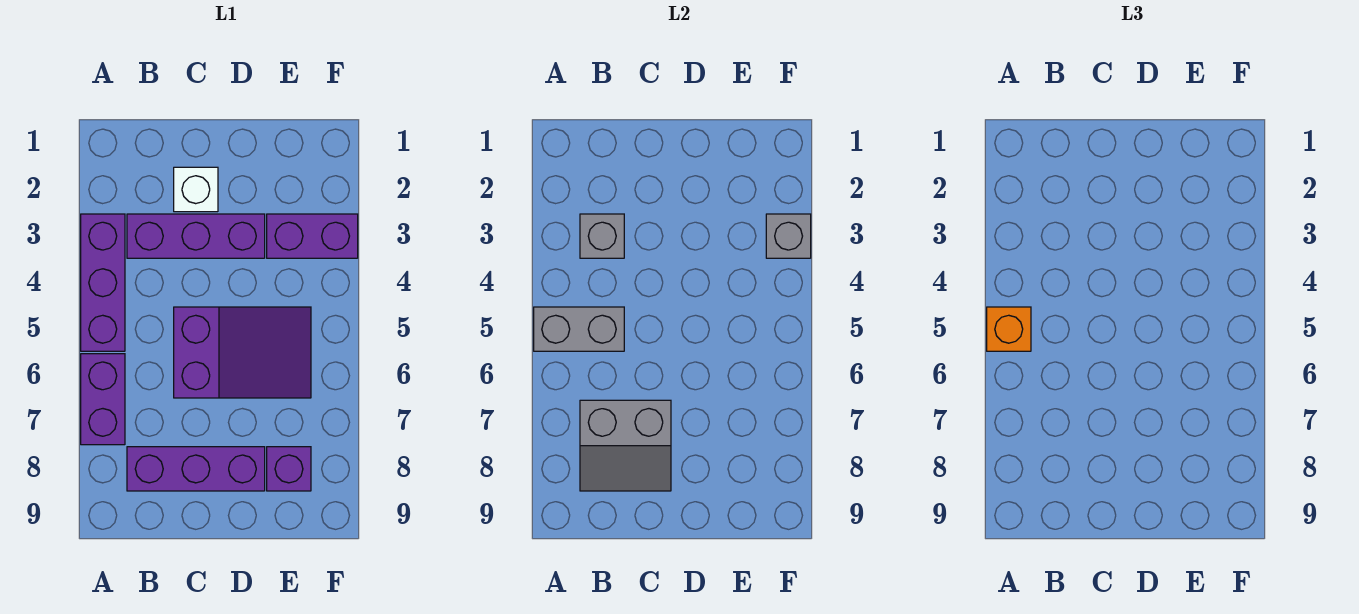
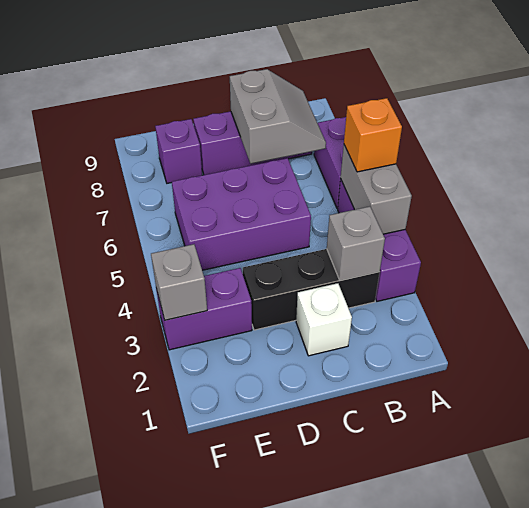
grey 1x2 brick [534,307,624,351] -> grey 1x2 brick turned to [341,145,412,234]
purple 1x3 brick [127,214,265,258] -> black 1x3 brick [243,249,380,330]
grey 2x2 slope [580,400,671,491] -> grey 2x2 slope turned to [230,69,326,164]
purple 2x3 slope [174,307,311,398] -> purple 2x3 brick [172,158,311,270]

